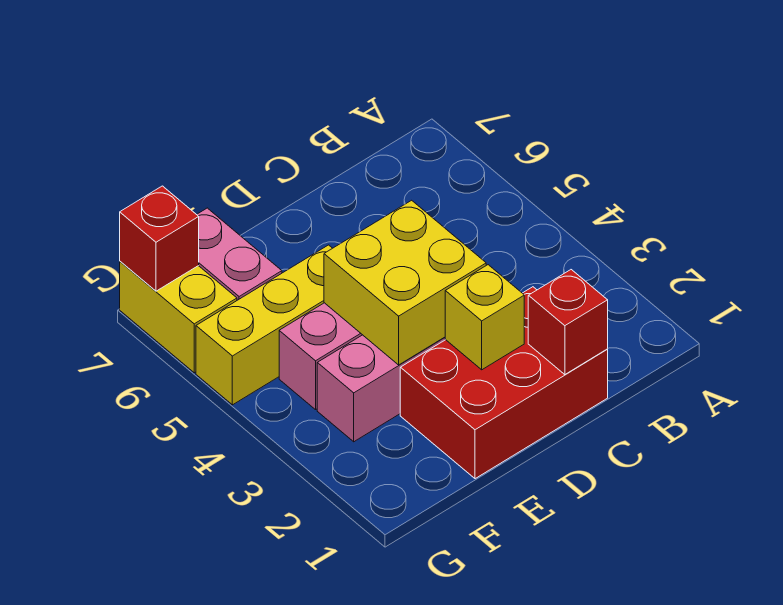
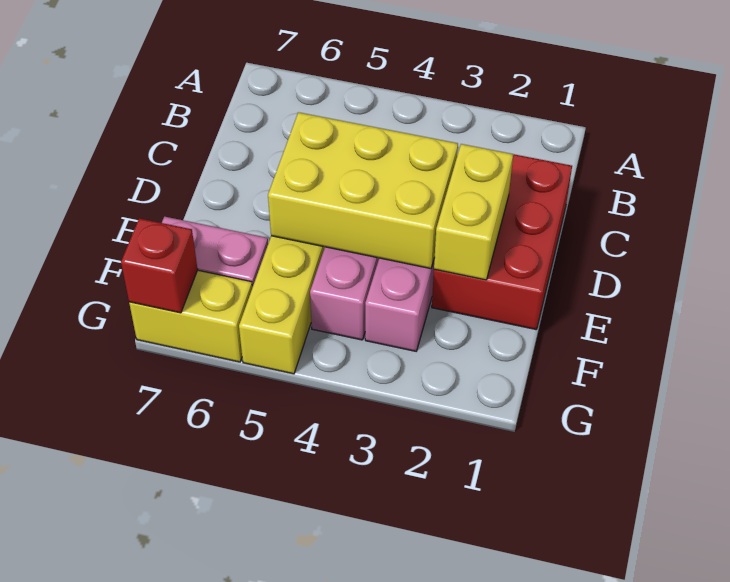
red 1x1 brick [528,270,608,375] -> none
yellow 1x1 brick [445,265,524,370] -> yellow 1x2 brick [434,144,513,280]
yellow 2x2 brick [324,200,486,365] -> yellow 2x3 brick [268,112,458,269]

